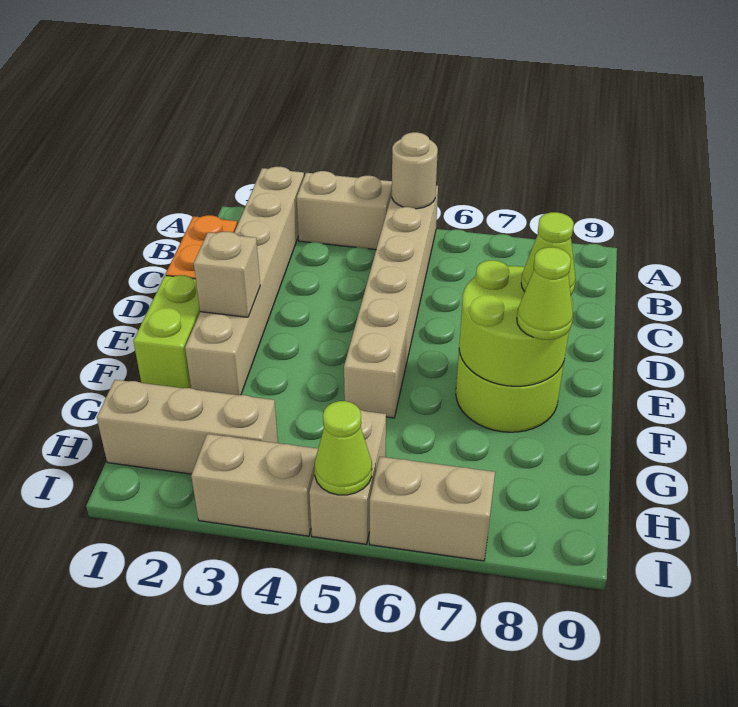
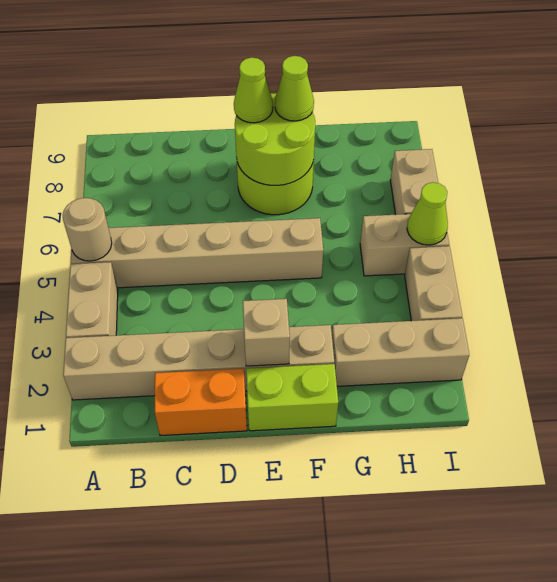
tan 1x3 brick [97,380,278,474] -> tan 1x3 brick turned to [332,318,469,386]

